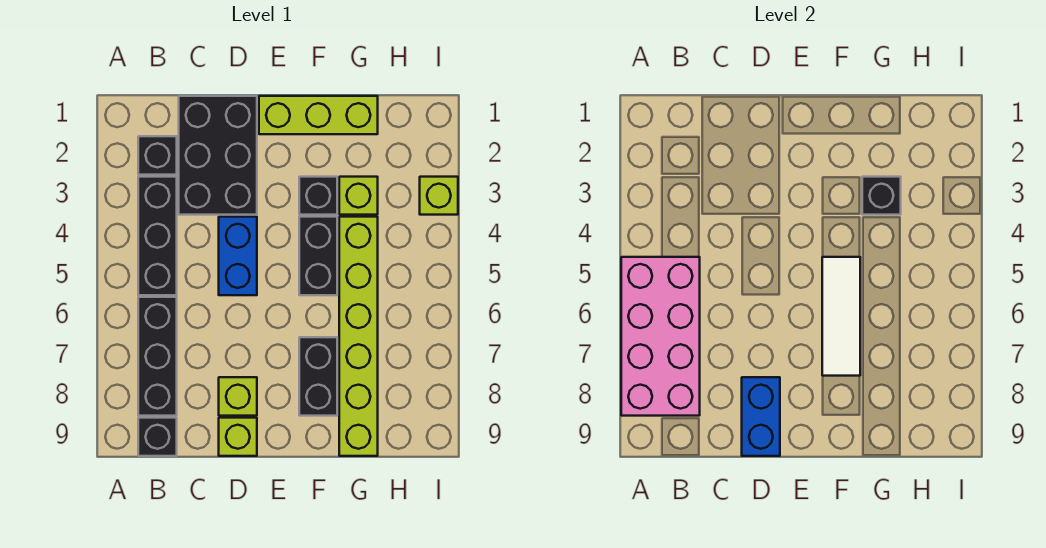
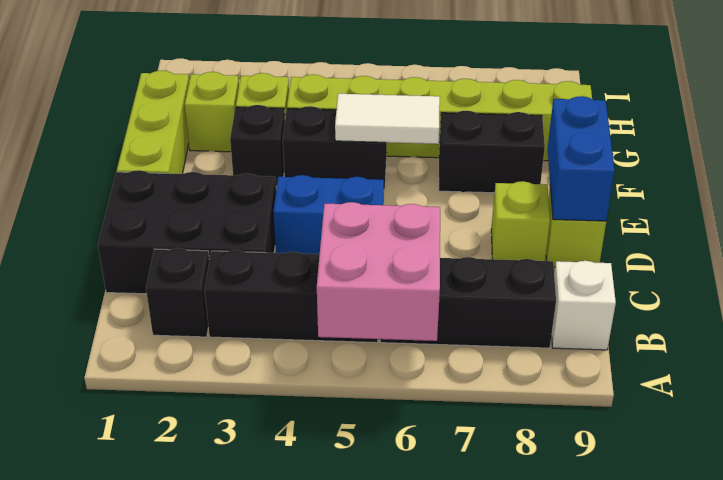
pink 2x4 brick [621,257,700,416] -> pink 2x2 brick [317,202,440,341]
black 1x1 brick [138,418,177,456] -> white 1x1 brick [552,261,616,350]
blue 1x2 brick [742,377,780,456] -> blue 1x2 brick turned to [548,96,615,221]
white 1x3 tile [822,257,860,376] -> white 1x2 tile [335,94,440,144]
black 1x1 brick [862,177,901,215] -> none
lime 1x1 brick [420,177,458,215] -> lime 1x1 brick moved to [185,72,239,152]

